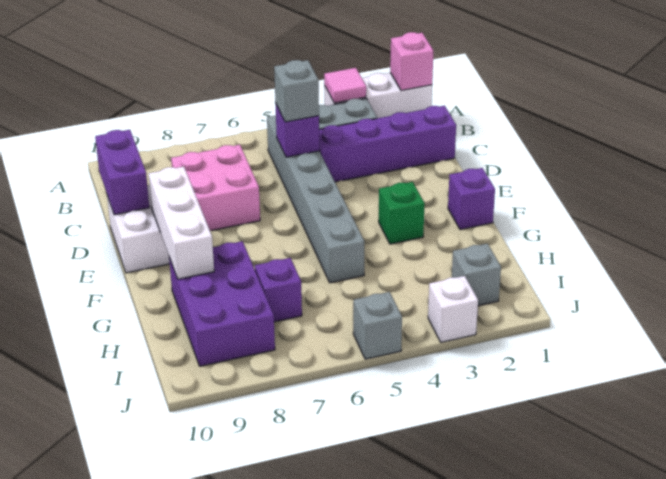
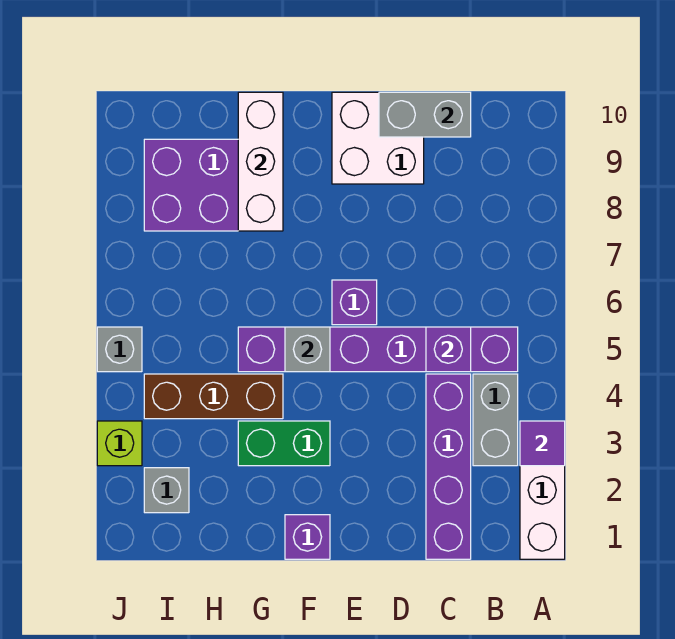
pink 1x1 brick [390,32,433,90] -> none
pink 1x1 tile [324,68,366,103] -> purple 1x1 tile [520,421,565,466]
grey 1x6 brick [267,116,364,283] -> purple 1x6 brick [238,327,518,372]
grey 1x1 brick [274,60,319,122] -> grey 1x1 brick moved to [285,327,330,372]
pink 2x2 brick [171,145,260,231] -> none
purple 1x2 brick [95,130,149,215] -> grey 1x2 brick [379,92,471,137]
white 1x3 brick [149,167,214,279] -> white 1x3 brick turned to [238,92,283,231]
green 1x1 brick [379,182,425,244] -> green 1x2 brick [238,421,330,466]
none -> brown 1x3 brick [144,374,283,419]
purple 1x1 brick [255,258,302,322] -> purple 1x1 brick moved to [332,280,377,325]
white 1x1 brick [428,276,478,342] -> lime 1x1 brick [97,421,142,466]

